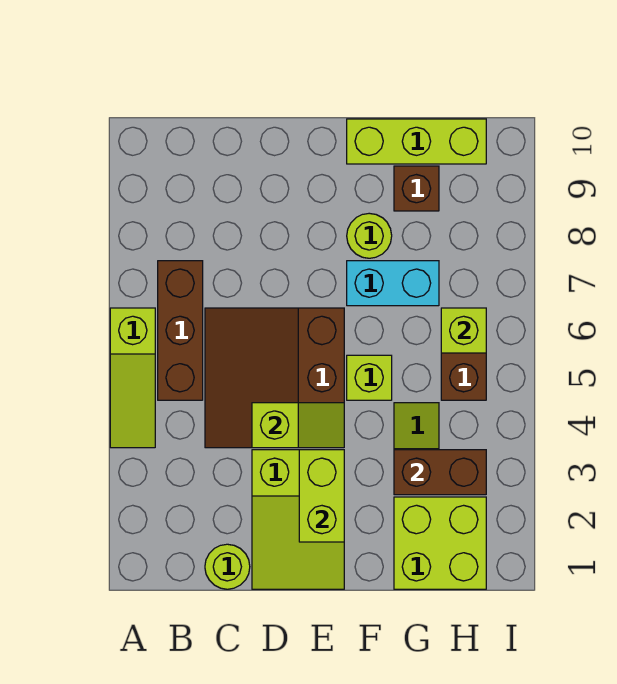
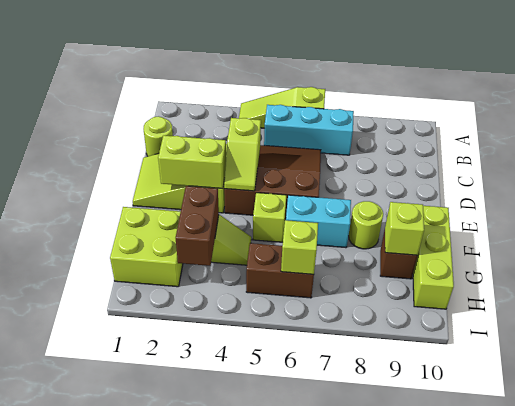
brown 1x3 brick [158,261,203,400] -> cyan 1x3 brick [264,105,354,155]
cyan 1x2 brick [347,261,439,306] -> cyan 1x2 brick turned to [286,195,351,248]
none -> lime 1x1 brick [385,202,424,255]

